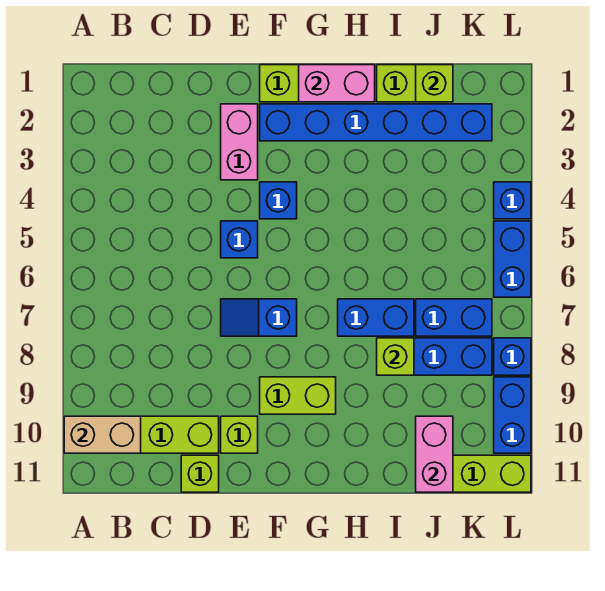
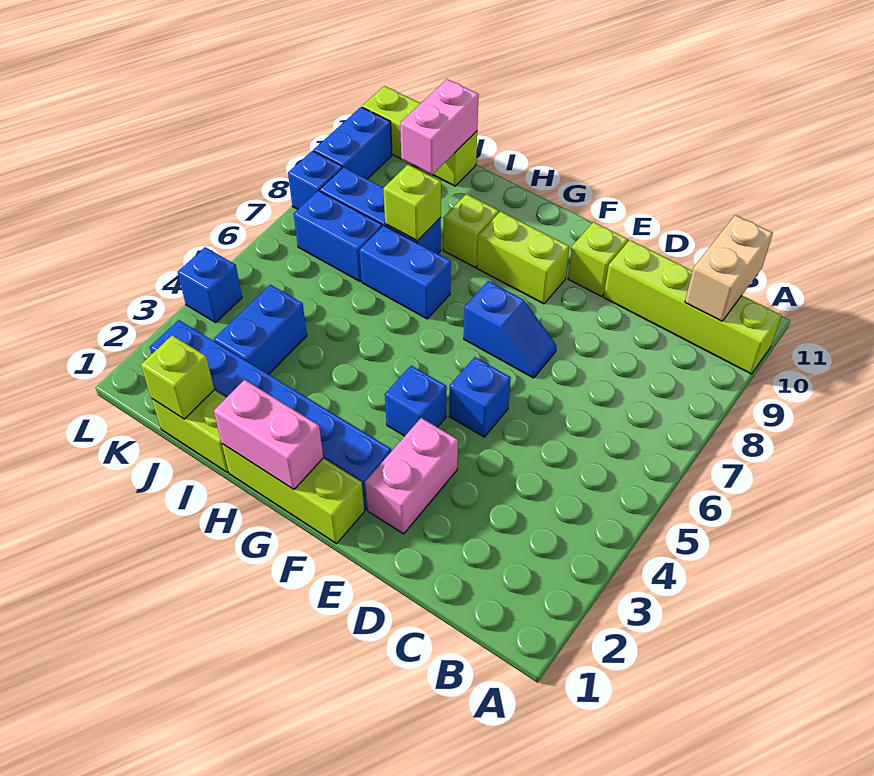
tan 1x2 brick [64,416,141,453] -> tan 1x2 brick turned to [685,215,773,321]
lime 1x1 brick [181,455,219,492] -> lime 1x1 brick moved to [443,194,499,267]
blue 1x2 brick [494,221,531,297] -> blue 1x2 brick moved to [214,285,307,374]

